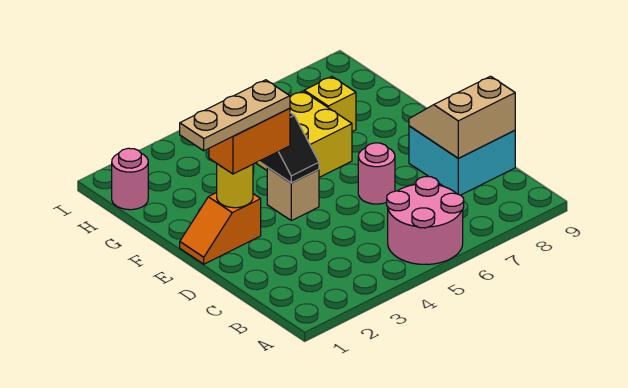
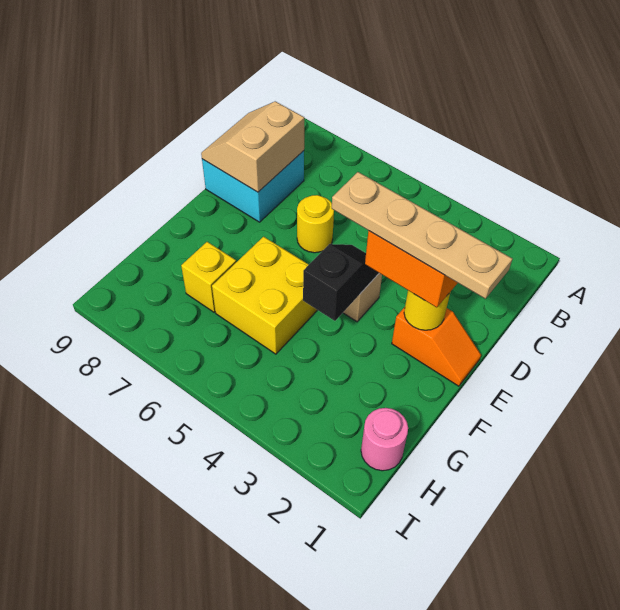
pink 2x2 round brick [387,177,464,264] -> none
tan 2x2 slope [409,76,515,158] -> tan 2x2 slope turned to [201,101,304,192]
pink 1x1 round brick [358,143,395,204] -> yellow 1x1 round brick [297,195,334,253]
tan 1x3 plate [180,80,290,151] -> tan 1x4 plate [332,172,512,299]

